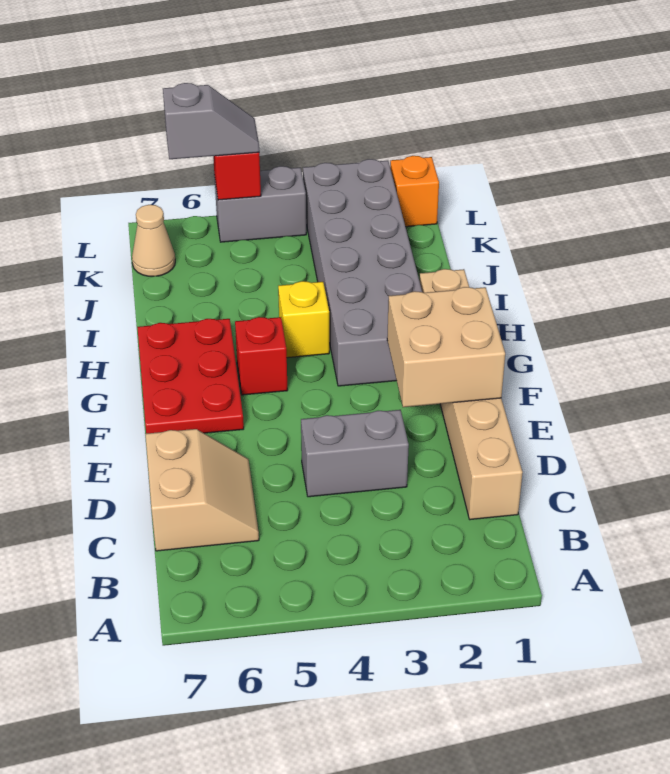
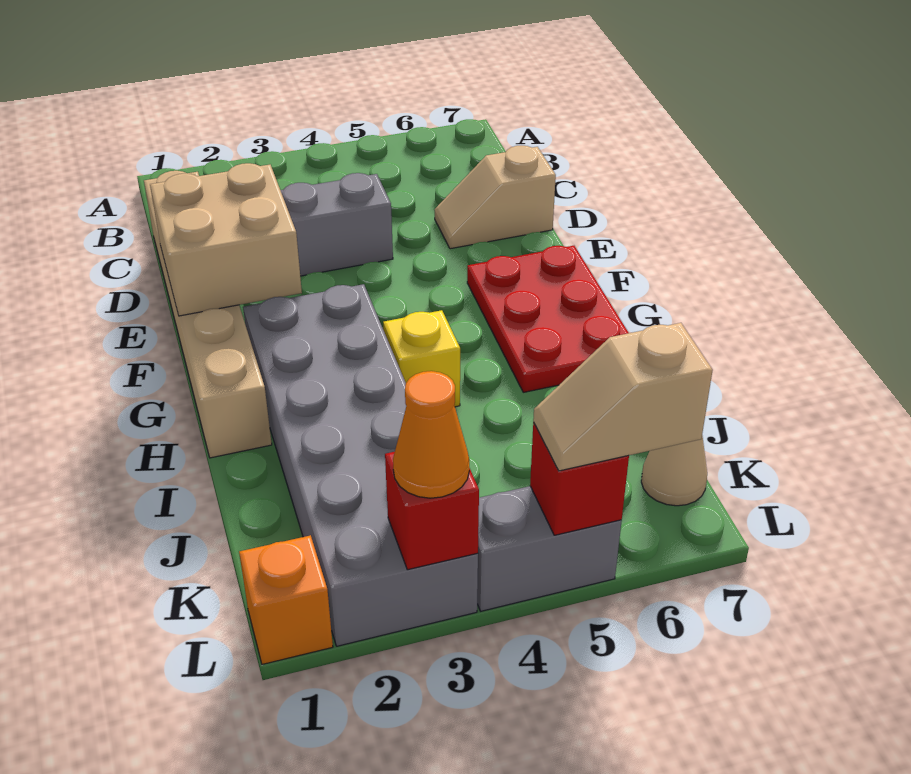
tan 2x2 slope [145,429,259,551] -> tan 1x2 slope [435,146,556,249]
red 1x1 brick [235,317,288,395] -> red 1x1 brick moved to [385,452,479,570]
none -> orange 1x1 cone [393,371,469,498]
grey 1x2 slope [163,83,259,159] -> tan 1x2 slope [533,323,713,471]

